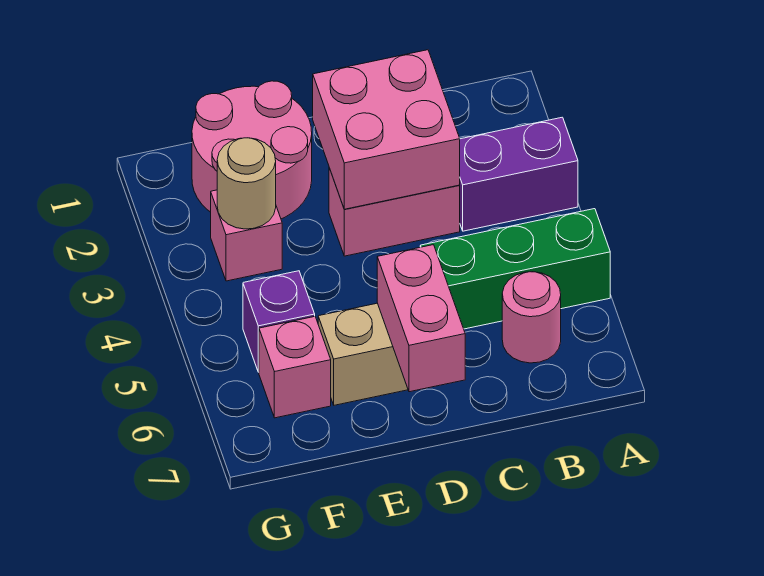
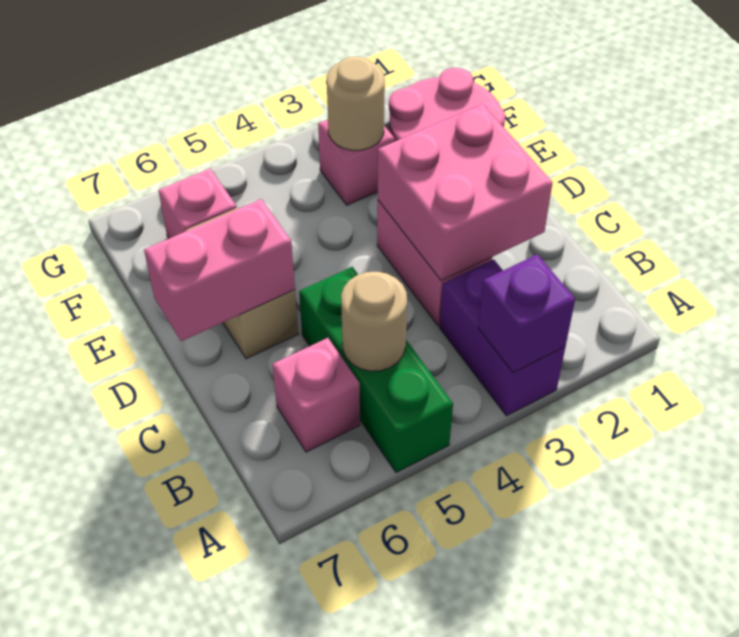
none -> tan 1x1 round brick [341,272,407,371]
pink 1x1 round brick [502,272,561,363] -> pink 1x1 brick [272,338,360,452]
purple 1x1 brick [243,271,315,372] -> purple 1x1 brick moved to [478,254,575,373]

